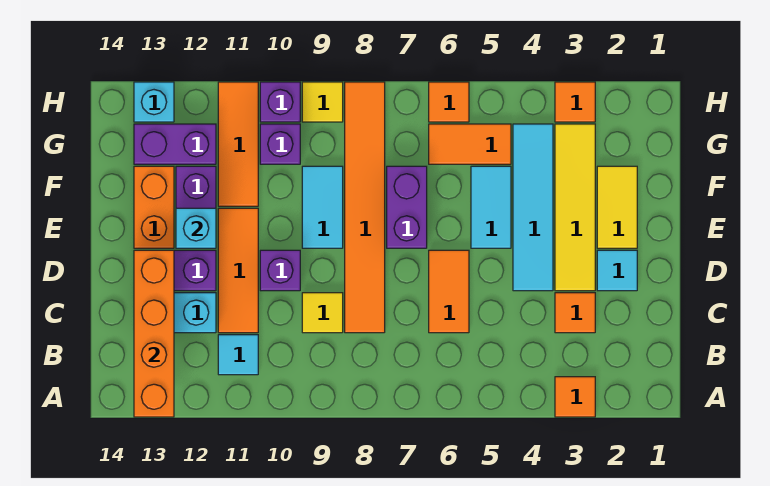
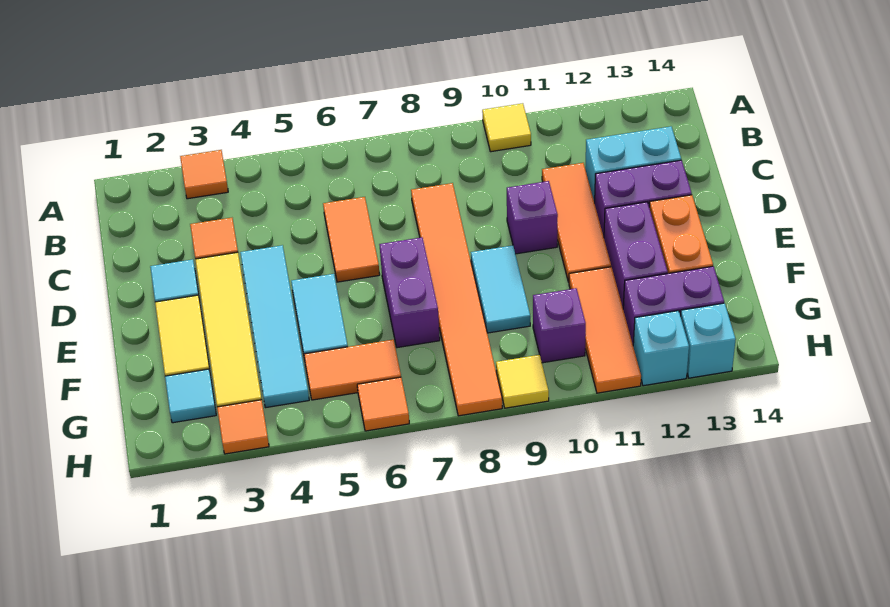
orange 1x4 brick [134,250,174,417] -> none
cyan 1x1 tile [218,335,258,375] -> cyan 1x1 tile moved to [165,369,216,423]
yellow 1x1 tile [302,293,343,333] -> yellow 1x1 tile moved to [482,103,531,152]
cyan 1x1 brick [176,208,216,248] -> cyan 1x1 brick moved to [633,311,689,386]
purple 1x1 brick [260,82,300,122] -> none

